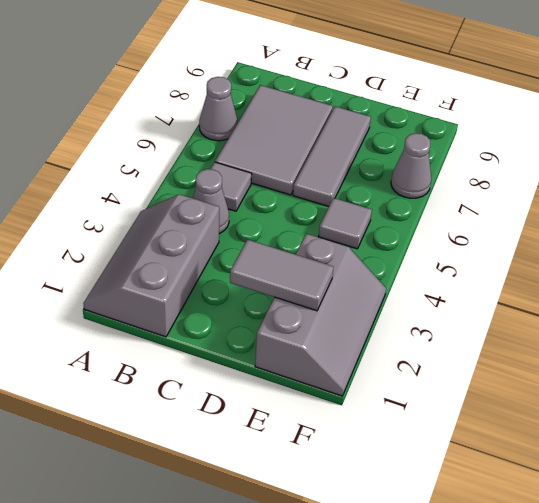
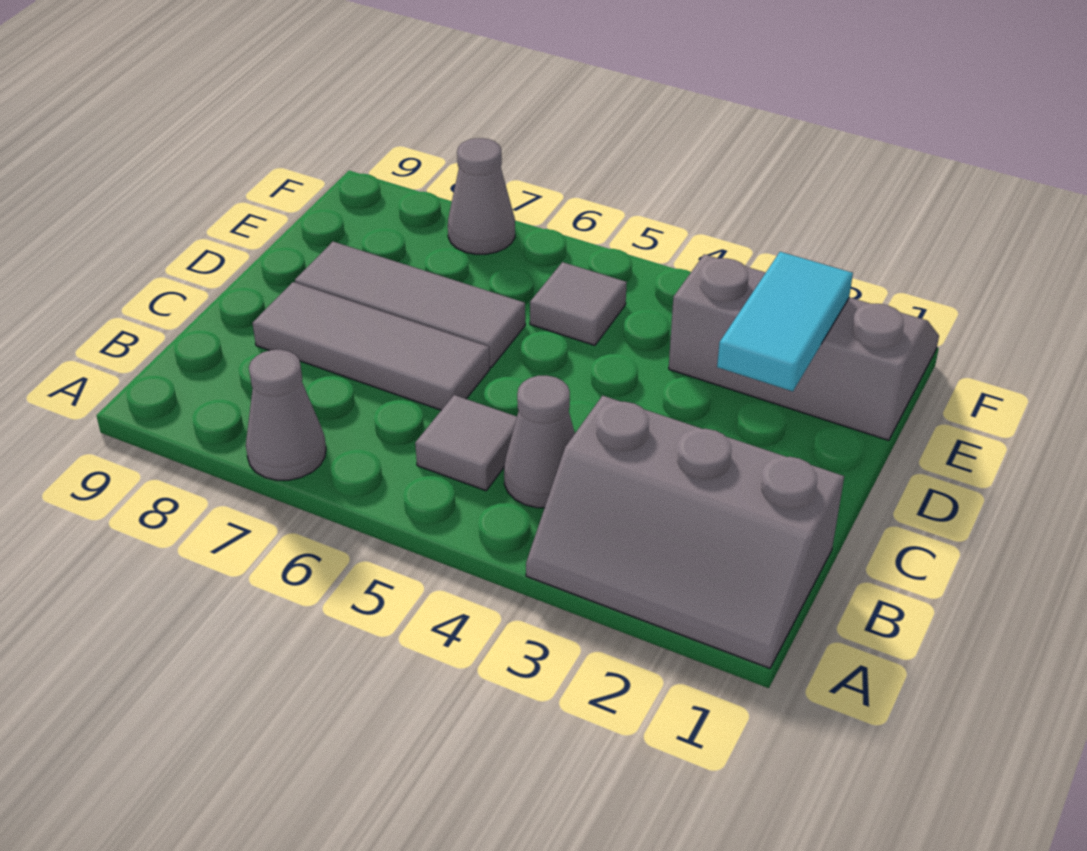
grey 2x3 tile [215,85,333,195] -> grey 1x3 tile [253,282,490,410]
grey 1x2 tile [230,240,334,311] -> cyan 1x2 tile [717,252,853,391]

